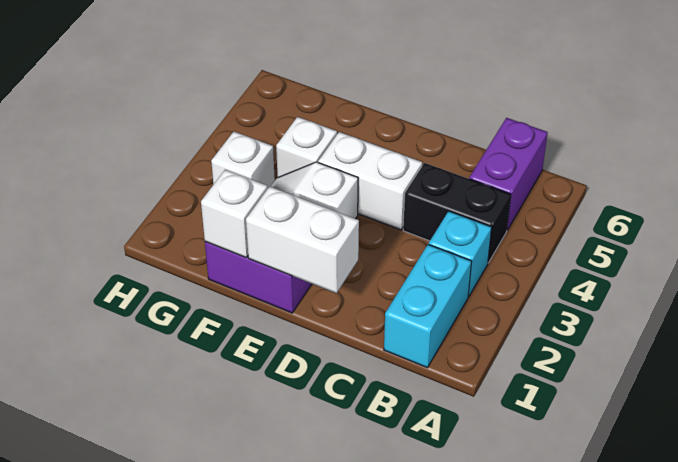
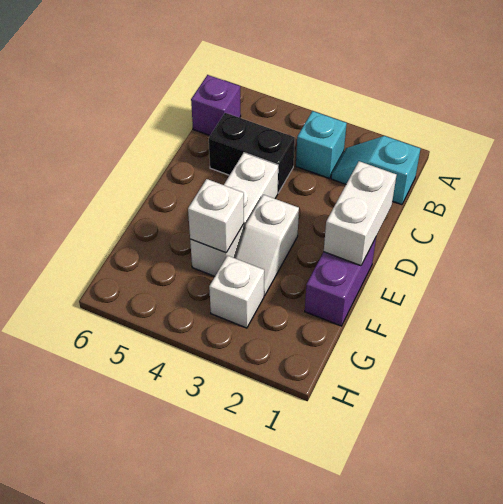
cyan 1x2 brick [384,244,471,368] -> cyan 1x2 slope [331,136,420,205]
black 1x2 brick [403,163,511,263] -> black 1x2 brick turned to [209,113,295,193]
purple 1x2 brick [469,118,548,230] -> purple 1x1 brick [191,75,241,135]
white 1x1 brick [201,170,268,258] -> white 1x1 brick moved to [188,179,244,253]

